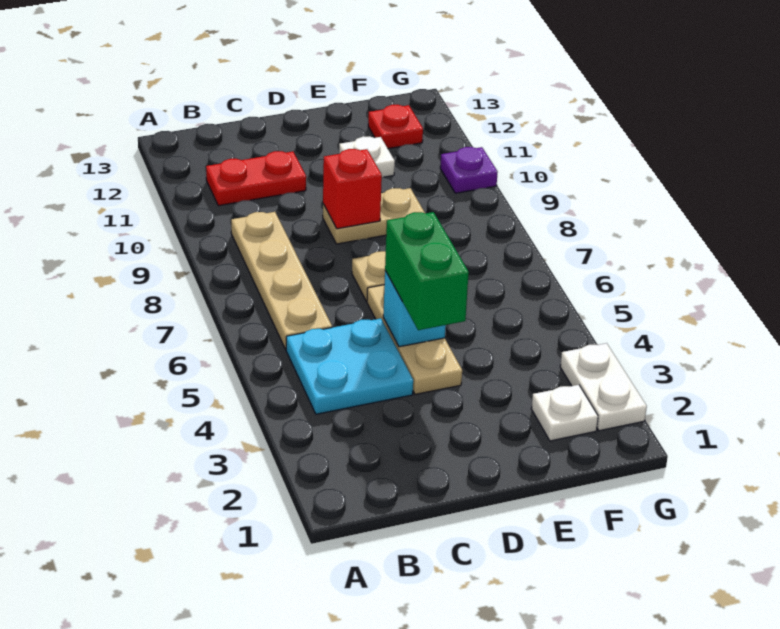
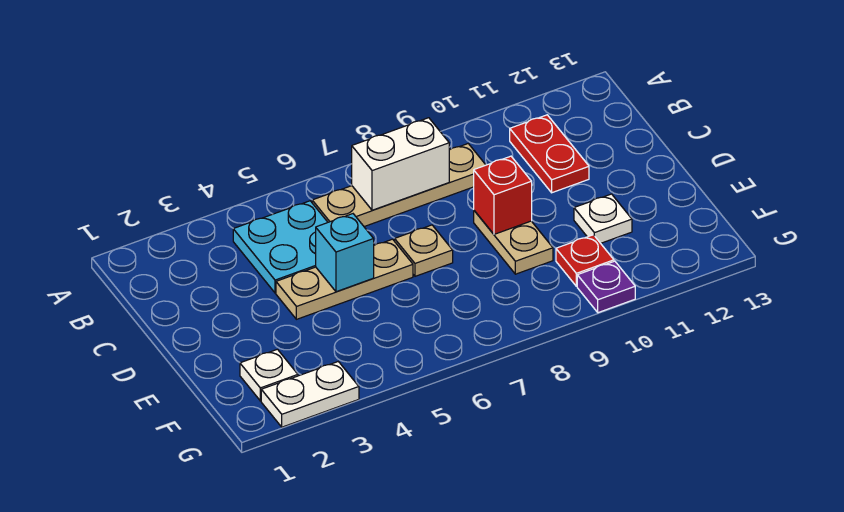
none -> white 1x2 brick [352,118,449,210]
green 1x2 brick [385,212,469,330] -> none
red 1x1 plate [368,105,423,149] -> red 1x1 plate moved to [556,235,614,286]

